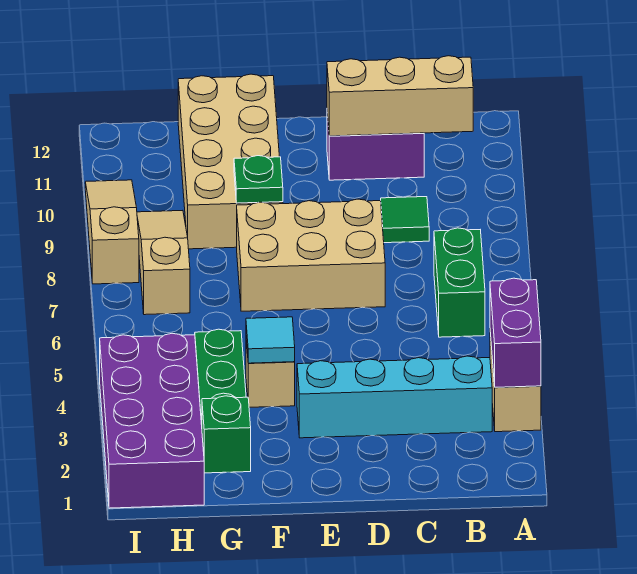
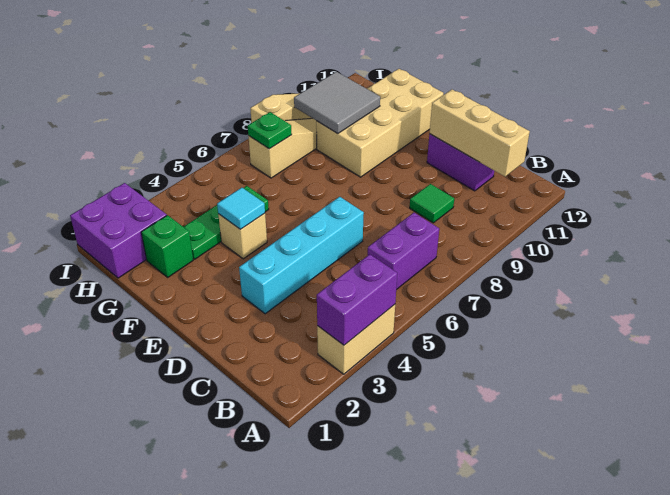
cyan 1x4 brick [297,356,492,438] -> cyan 1x4 brick turned to [239,197,364,314]
green 1x2 brick [434,228,485,337] -> purple 1x2 brick [368,213,439,290]
tan 2x3 brick [237,199,385,311] -> none
green 1x1 plate [234,156,283,203] -> green 1x1 plate moved to [248,112,292,149]
none -> grey 2x2 tile [294,72,380,134]
purple 2x4 brick [100,333,204,508] -> purple 2x2 brick [70,183,167,278]

